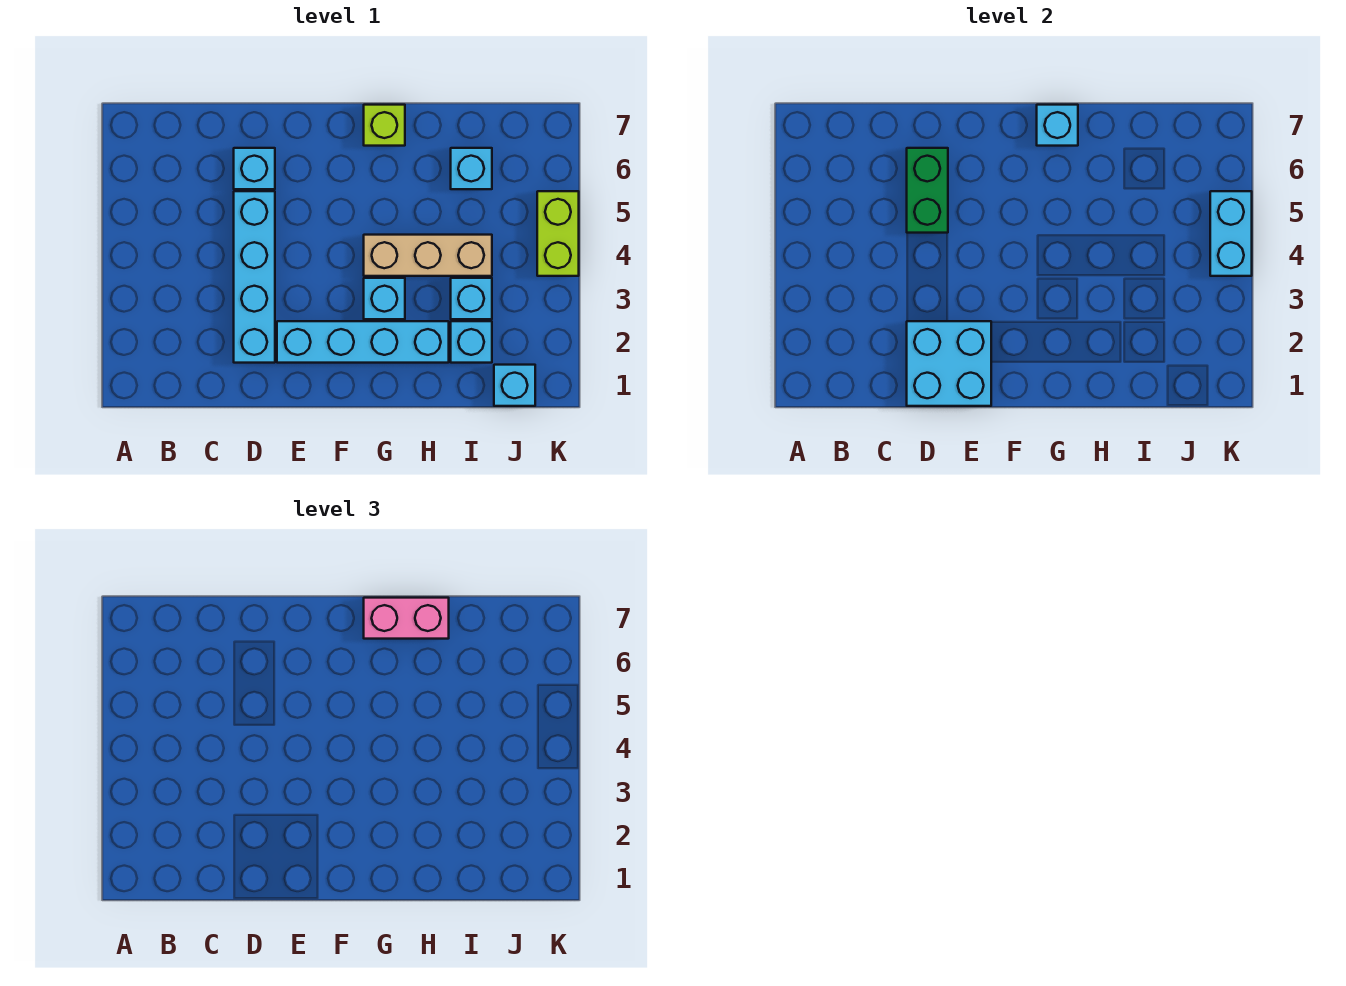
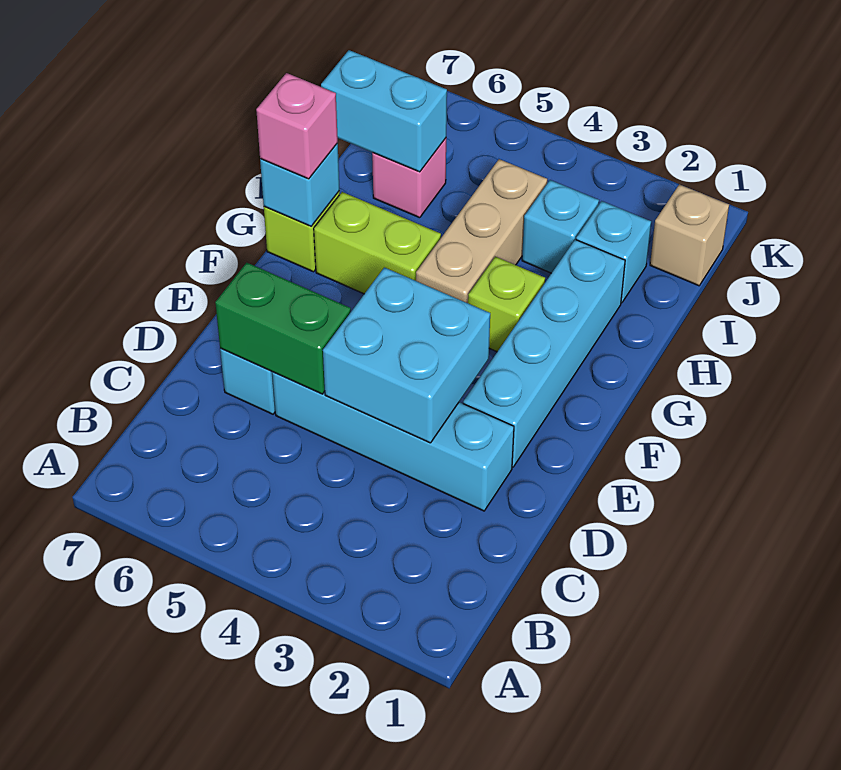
cyan 2x2 brick [907,321,991,406] -> cyan 2x2 brick moved to [323,267,490,443]
cyan 1x1 brick [364,278,405,319] -> lime 1x1 brick [468,257,545,352]
pink 1x2 brick [364,598,449,639] -> pink 1x1 brick [256,73,338,179]
cyan 1x1 brick [451,148,492,189] -> pink 1x1 brick [372,138,446,218]
cyan 1x1 brick [494,365,535,406] -> tan 1x1 brick [650,184,729,286]
lime 1x2 brick [537,191,579,276] -> lime 1x2 brick moved to [314,192,441,294]
cyan 1x2 brick [1210,191,1252,276] -> cyan 1x2 brick moved to [321,50,447,172]

